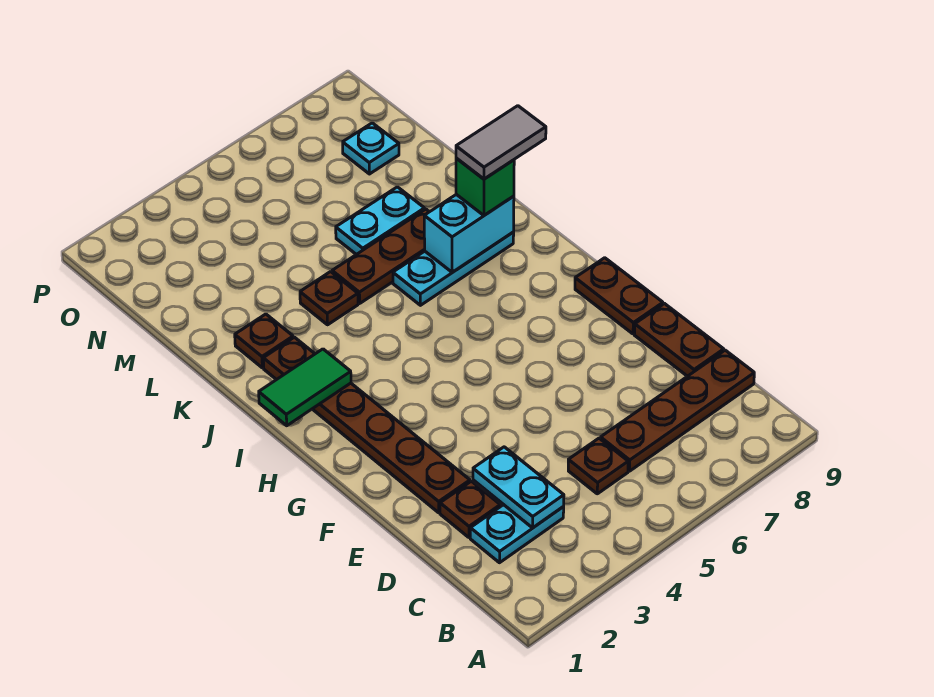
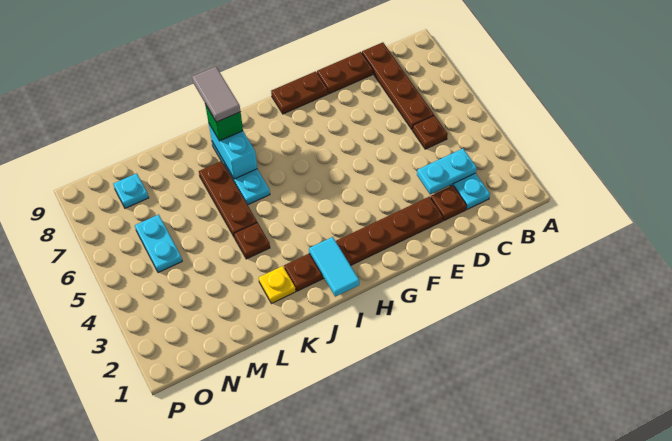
green 1x2 tile [259,349,351,426] -> cyan 1x2 tile [309,237,359,297]
brown 1x1 plate [235,314,293,368] -> yellow 1x1 plate [259,266,296,304]
cyan 1x2 plate [336,187,425,254] -> cyan 1x2 plate moved to [135,215,182,273]

